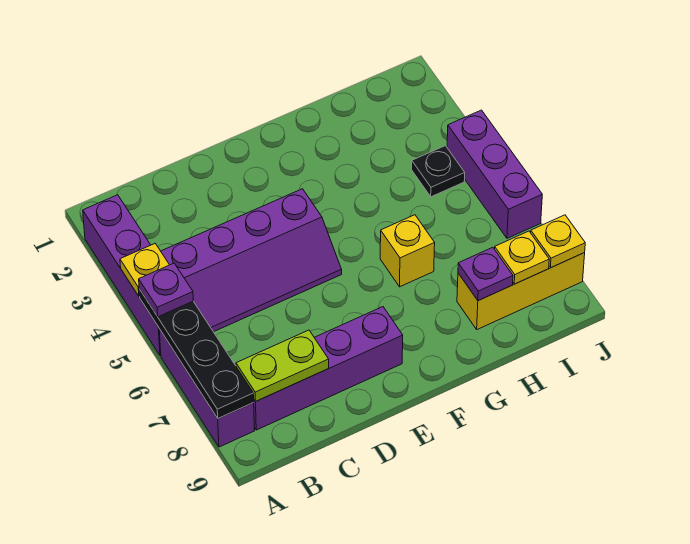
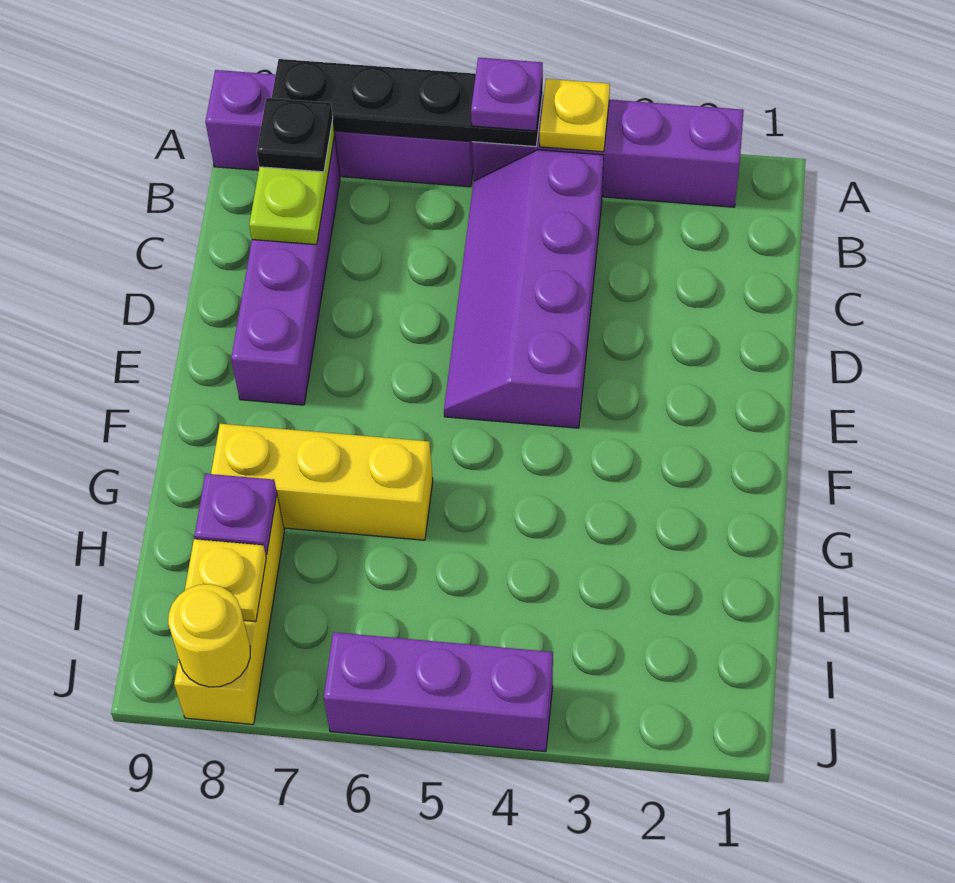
purple 1x3 brick [159,329,255,447] -> purple 1x4 brick [205,70,473,187]
yellow 1x1 brick [380,215,435,287] -> yellow 1x3 brick [211,424,433,540]
black 1x1 plate [412,146,465,197] -> black 1x1 plate moved to [257,98,333,172]
yellow 1x1 plate [530,215,585,268] -> yellow 1x1 round brick [168,584,250,687]

